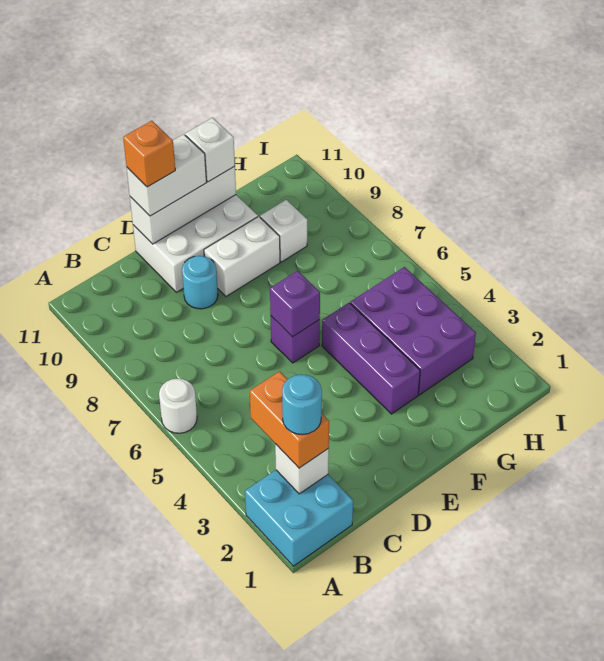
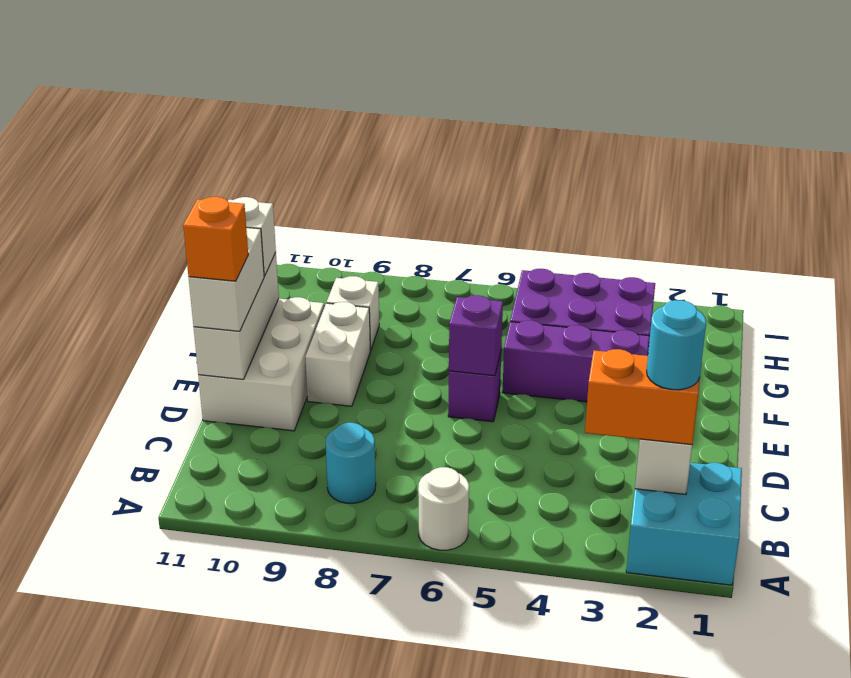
cyan 1x1 round brick [182,256,218,309] -> cyan 1x1 round brick moved to [326,423,376,503]

